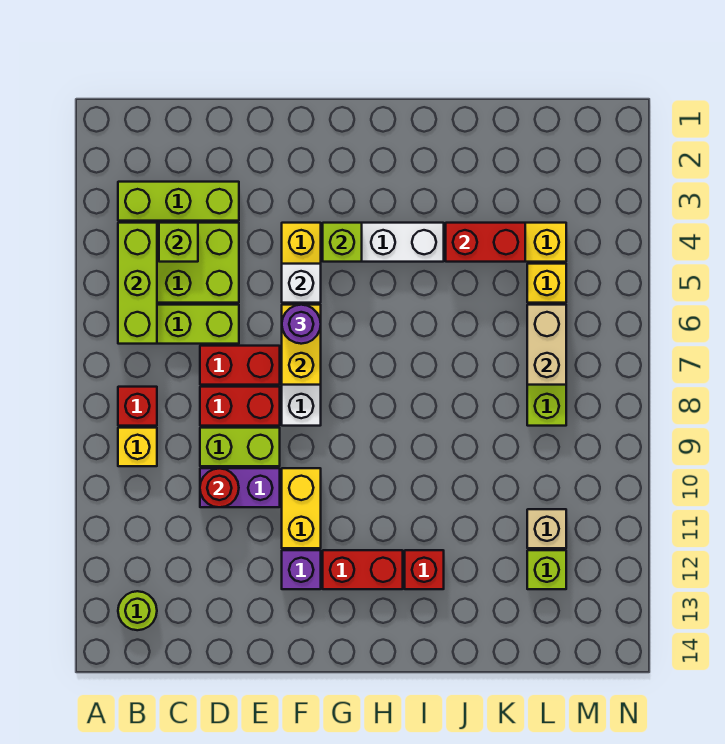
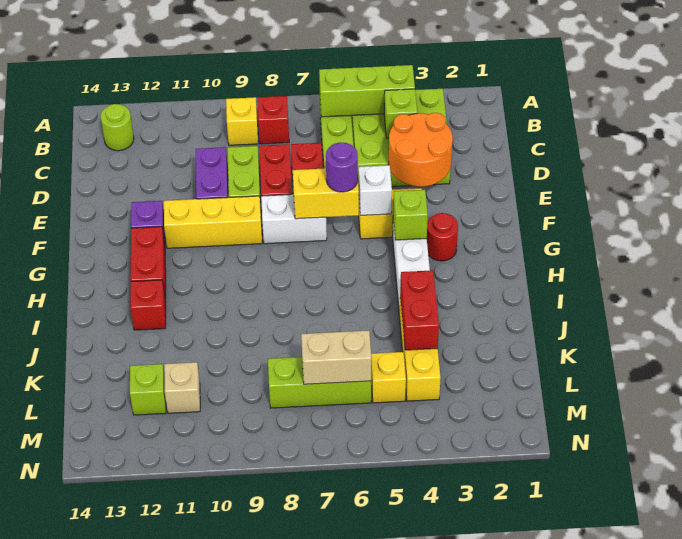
none -> orange 2x2 round brick [389,113,453,187]
red 1x1 round brick [200,468,239,507] -> red 1x1 round brick moved to [427,213,458,261]
yellow 1x2 brick [282,468,321,548] -> yellow 1x3 brick [164,196,262,248]

